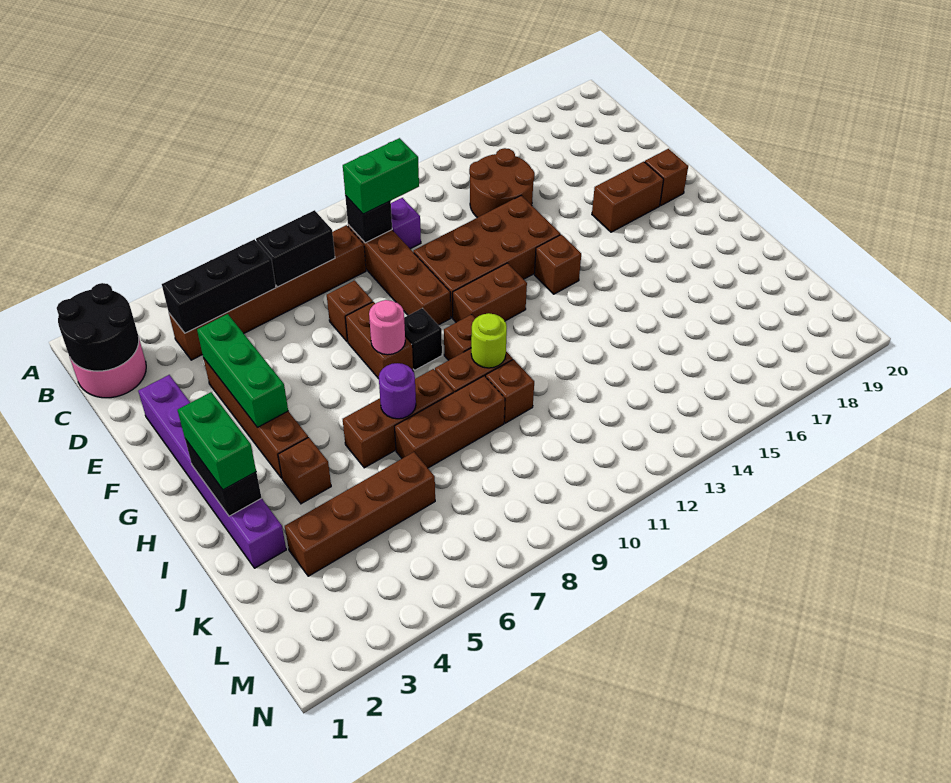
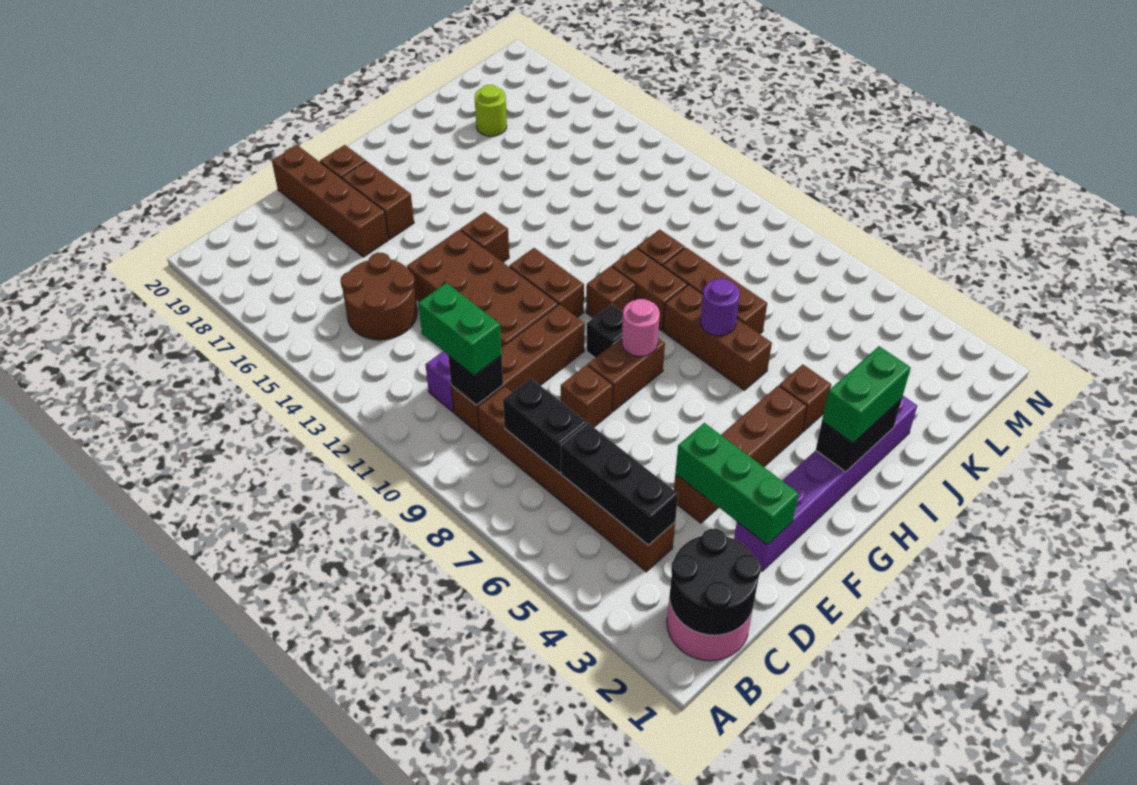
green 1x3 brick [197,314,288,428] -> green 1x3 brick turned to [675,423,799,545]
lime 1x1 round brick [471,313,507,368] -> lime 1x1 round brick moved to [475,85,507,136]
brown 1x4 brick [285,452,435,576] -> brown 1x4 brick moved to [272,145,388,257]

